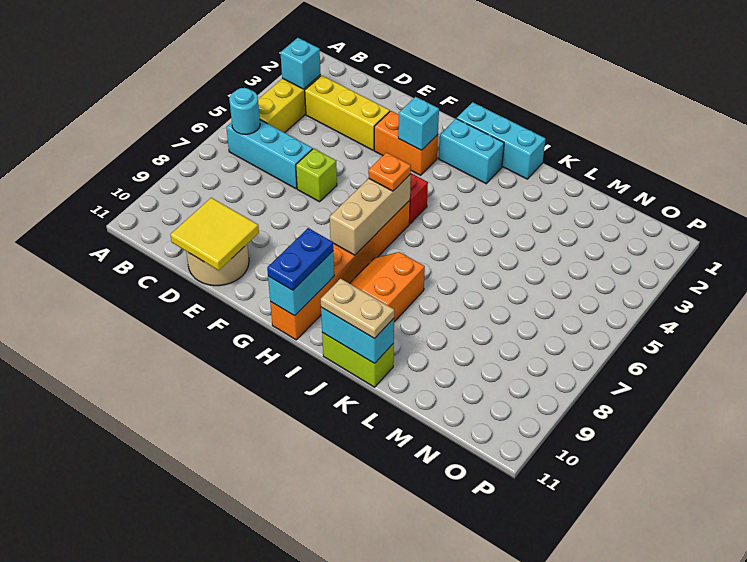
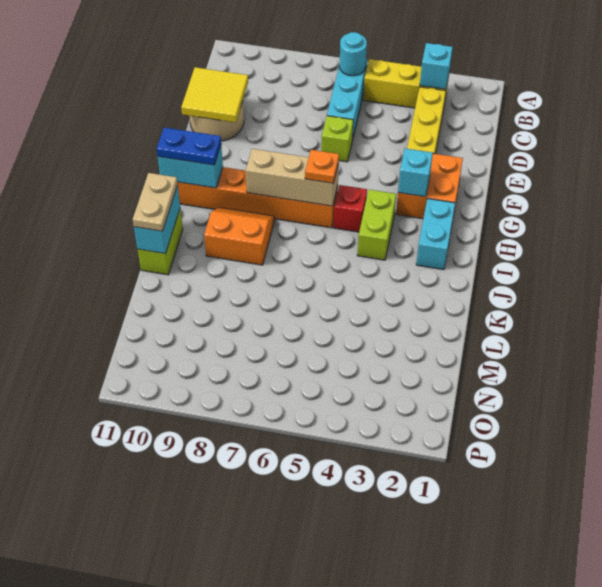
orange 1x2 brick [374,111,438,175] -> orange 2x2 brick [396,154,463,219]
cyan 1x3 brick [457,102,545,179] -> none
none -> lime 1x2 brick [357,190,396,260]

